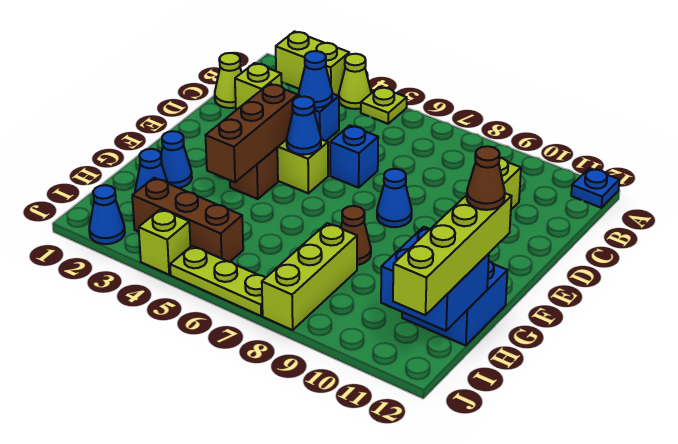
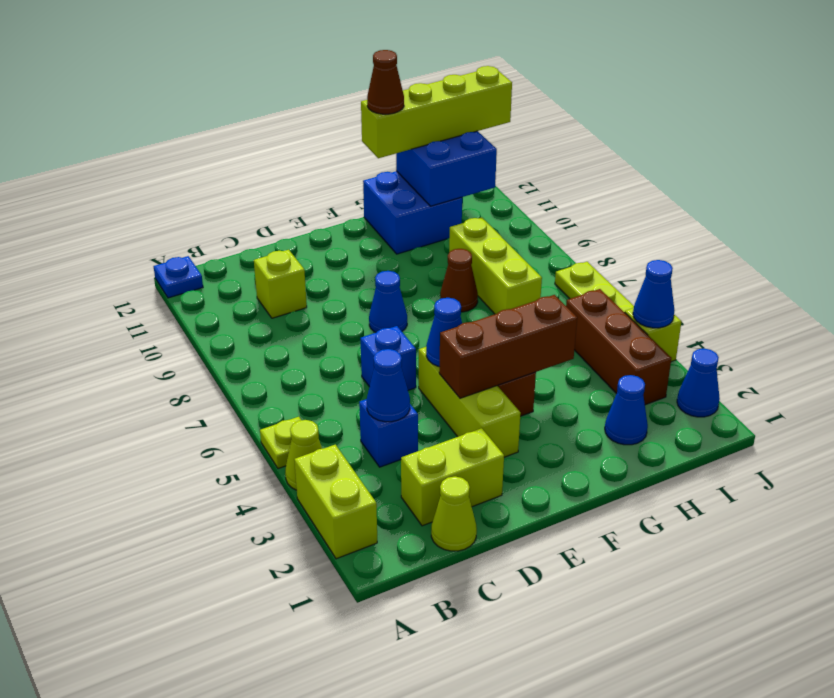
lime 1x1 brick [235,63,282,110] -> lime 1x2 brick [401,428,504,526]
blue 1x1 cone [161,131,192,188] -> blue 1x1 cone moved to [633,260,675,328]
lime 1x3 brick [262,223,357,330] -> lime 1x3 brick turned to [449,217,542,314]

